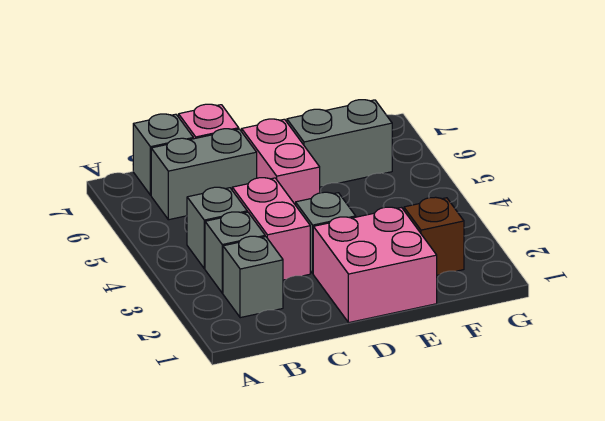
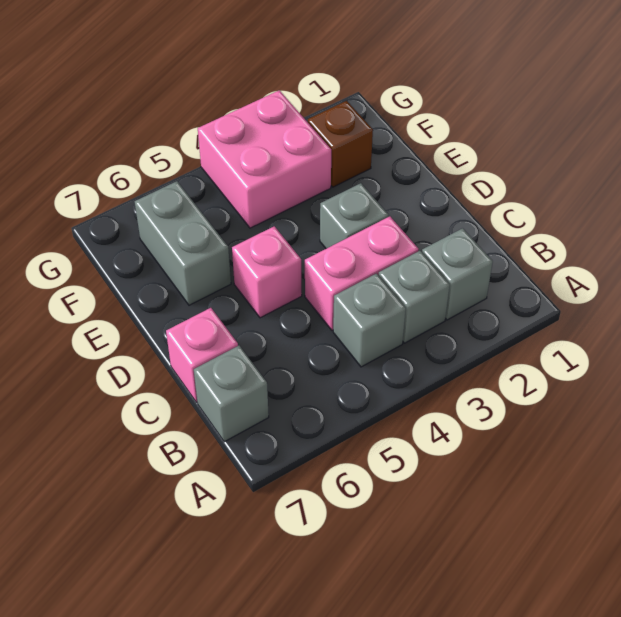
grey 1x2 brick [151,129,257,220] -> none
pink 2x2 brick [313,207,437,323] -> pink 2x2 brick moved to [198,90,331,228]
pink 1x2 brick [242,119,320,205] -> pink 1x1 brick [232,226,302,318]

